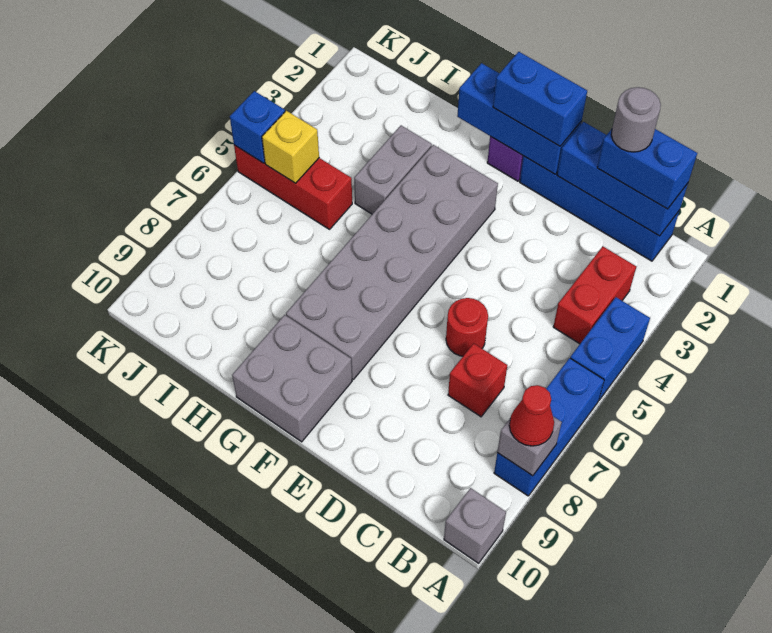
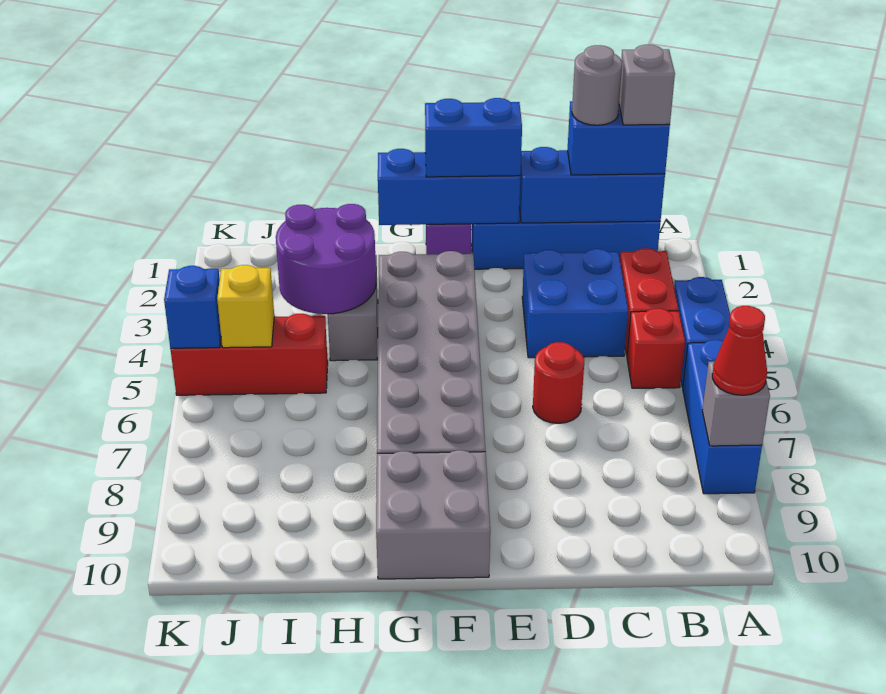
grey 1x1 brick [444,488,506,563] -> grey 1x1 brick moved to [619,45,675,125]
none -> blue 2x2 brick [522,249,628,358]
red 1x1 brick [448,343,507,417] -> red 1x1 brick moved to [627,308,685,388]
none -> purple 2x2 round brick [276,204,376,314]

